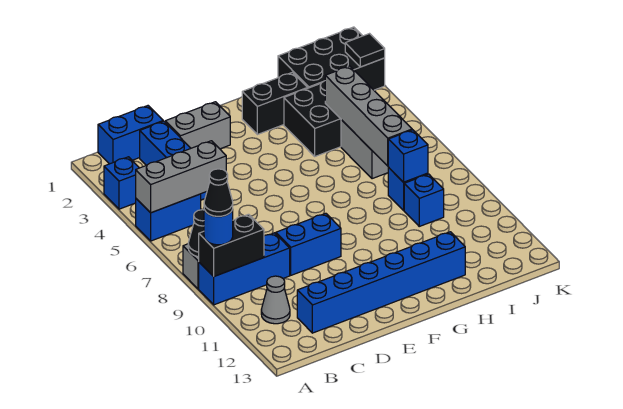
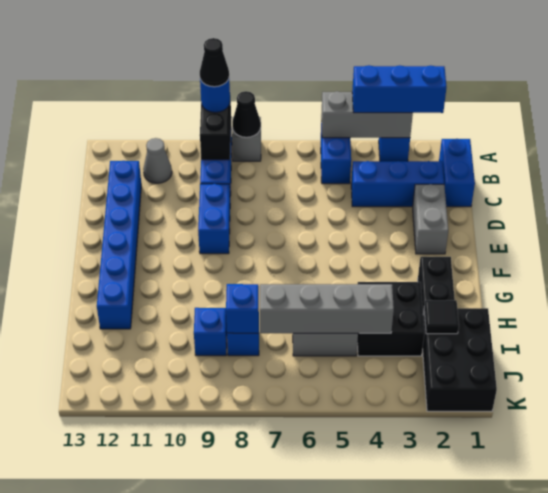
none -> blue 1x3 brick [352,65,446,113]
grey 1x3 brick [136,141,226,213] -> grey 1x3 brick turned to [321,91,413,138]
black 1x1 tile [345,34,385,67] -> black 1x1 tile moved to [424,300,459,334]

